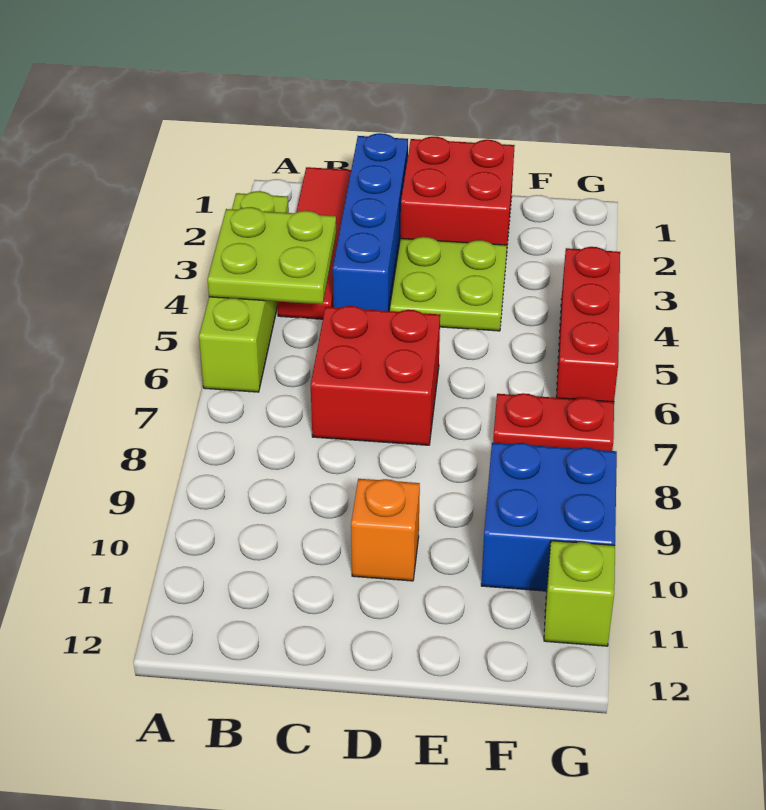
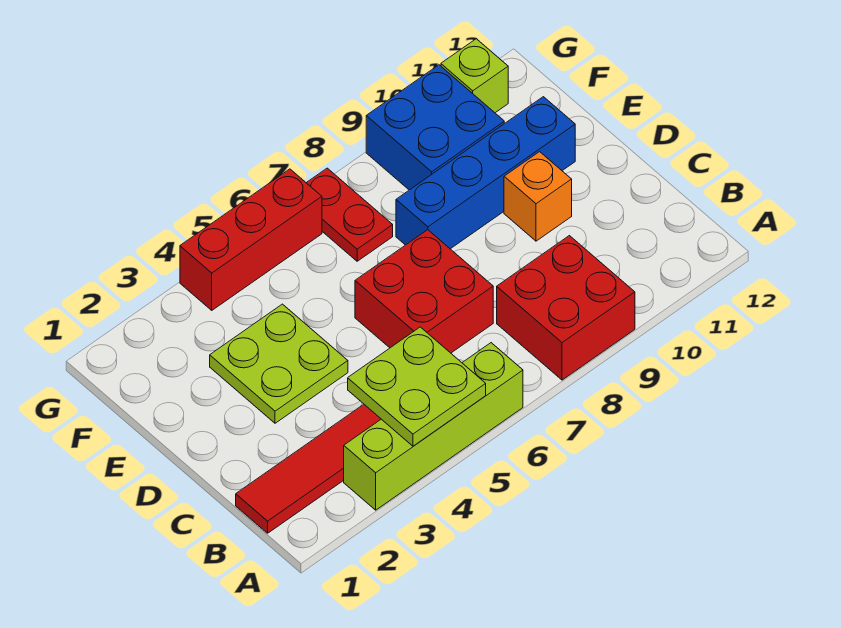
blue 1x4 brick [333,133,408,311] -> blue 1x4 brick moved to [396,97,575,249]
red 2x2 brick [401,137,515,256] -> red 2x2 brick moved to [497,236,635,380]

